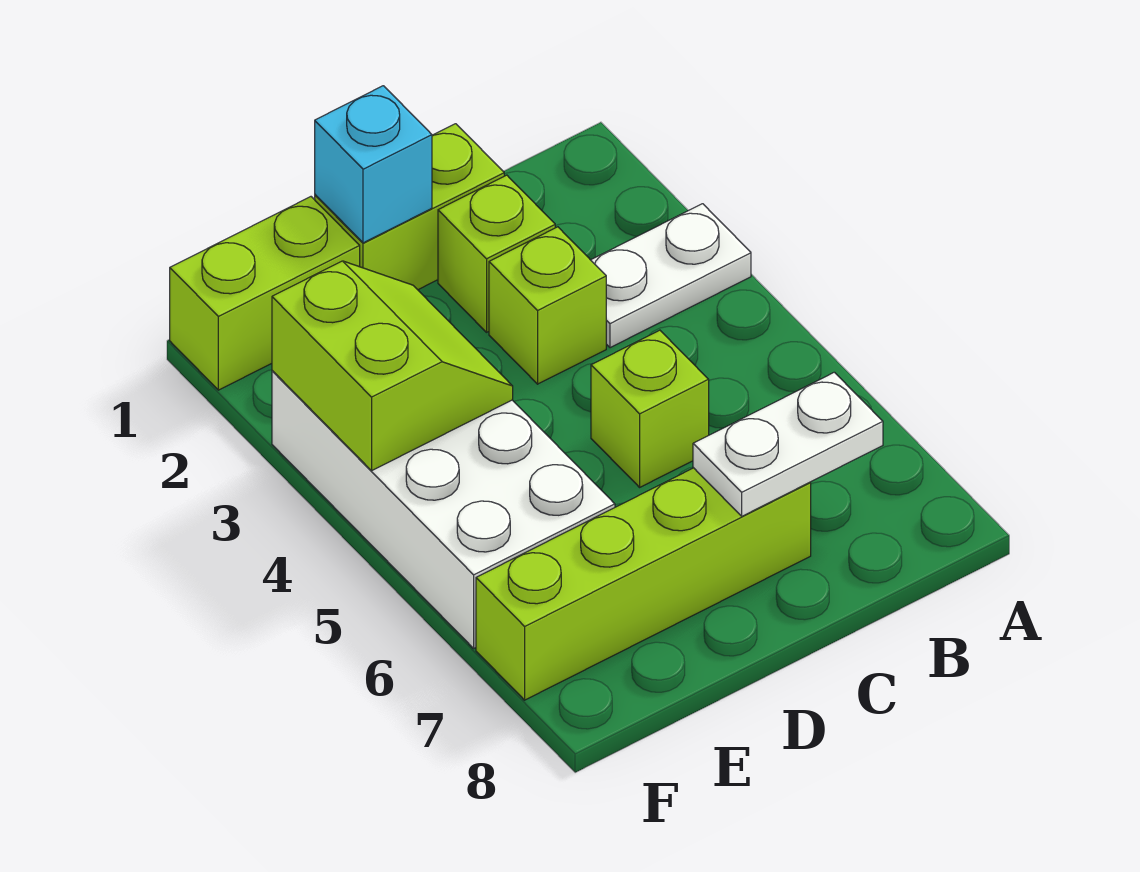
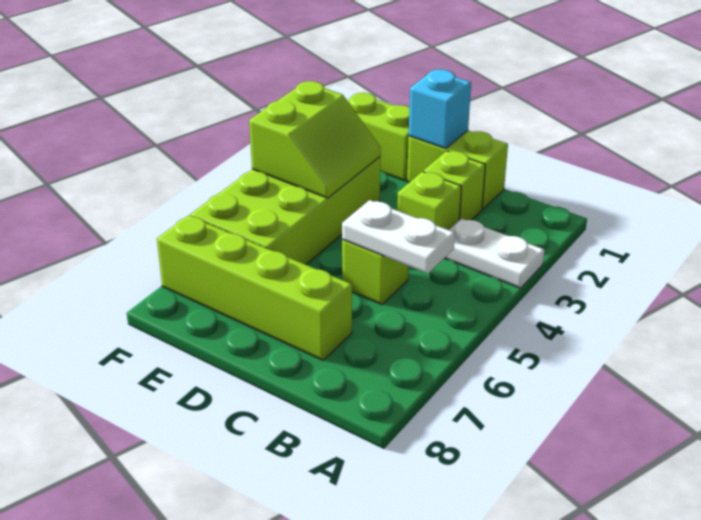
white 1x2 plate [693,372,883,516] -> white 1x2 plate moved to [342,200,455,274]
white 2x4 brick [272,371,615,648] -> lime 2x4 brick [190,157,380,265]

